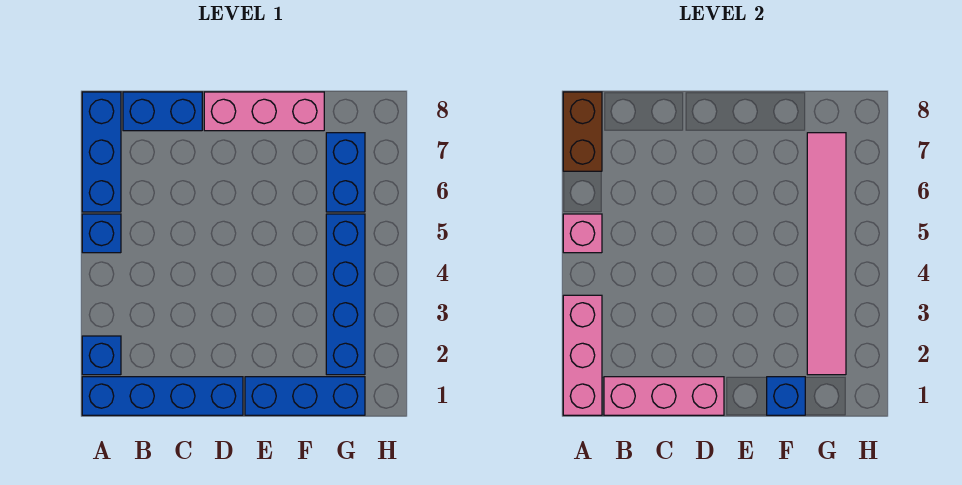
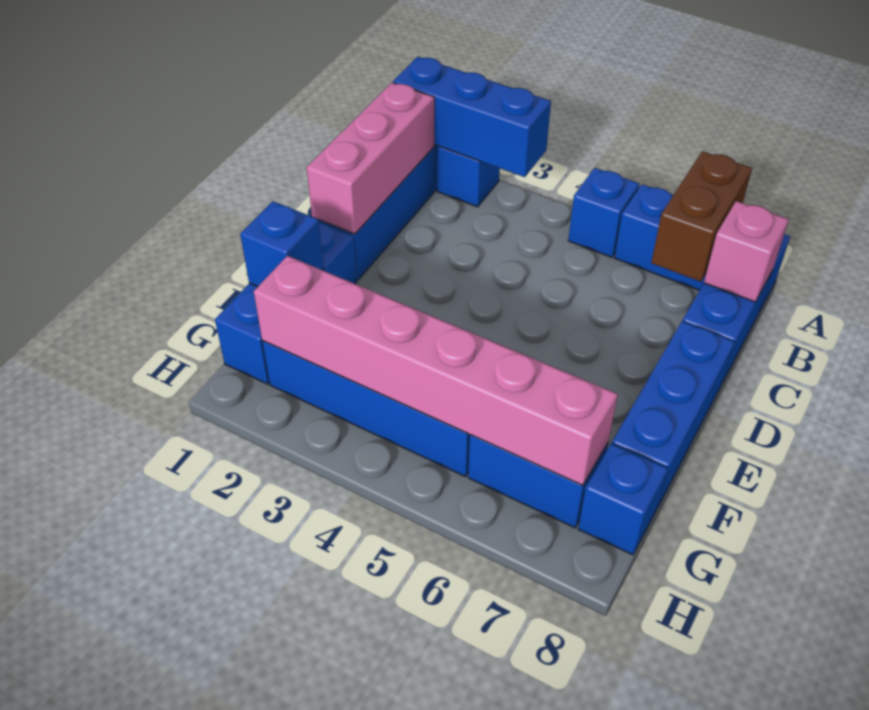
pink 1x3 brick [563,295,602,415] -> blue 1x3 brick [393,57,551,177]
pink 1x1 brick [563,214,602,253] -> pink 1x1 brick moved to [704,201,789,302]
brown 1x2 brick [563,92,602,171] -> brown 1x2 brick turned to [651,151,752,282]
pink 1x3 brick [204,92,324,131] -> blue 1x3 brick [612,321,735,508]
pink 1x6 tile [807,133,846,375] -> pink 1x6 brick [254,256,618,485]
none -> blue 1x1 brick [578,443,668,555]

